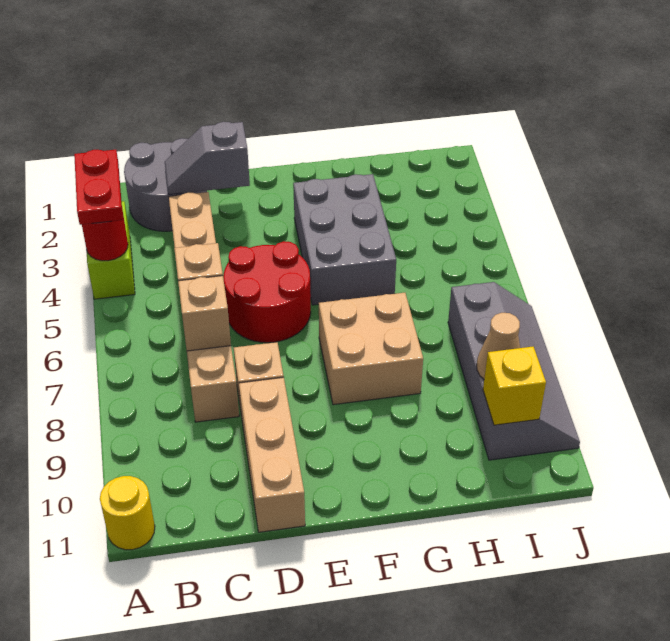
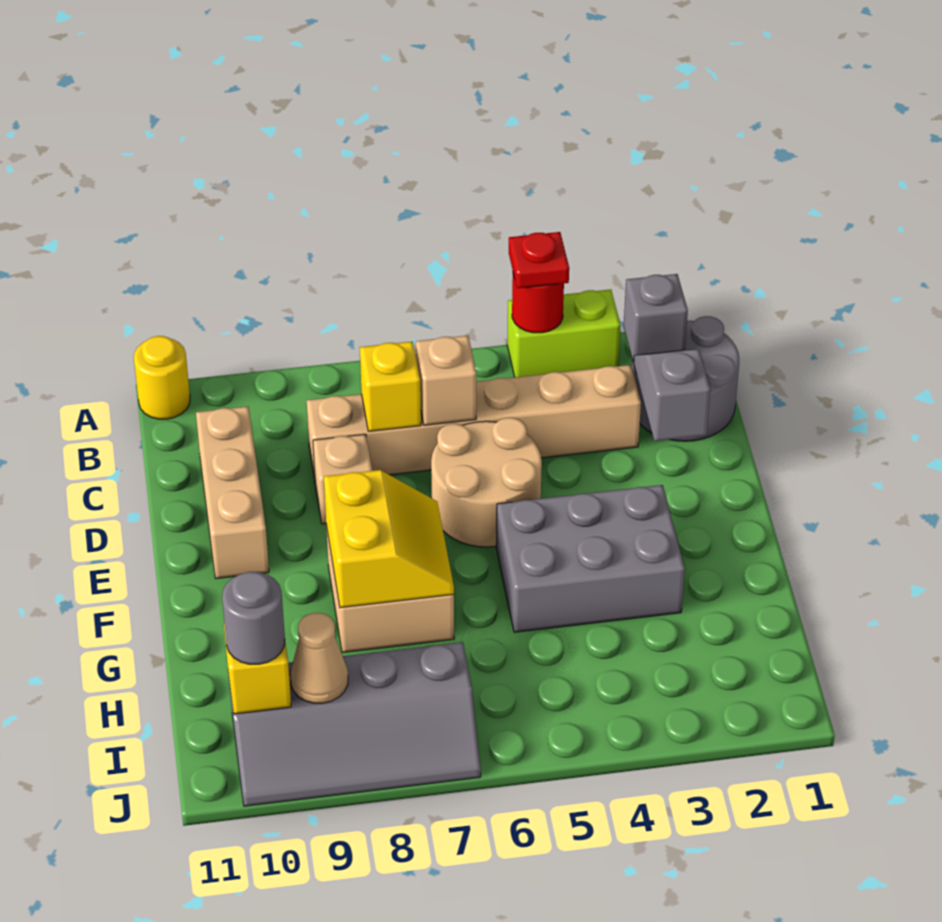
red 1x2 plate [74,150,123,225] -> red 1x1 plate [509,232,569,288]
none -> grey 1x1 brick [624,274,688,362]
tan 1x1 brick [178,276,231,351] -> yellow 1x1 brick [360,341,421,431]
red 2x2 round brick [223,241,311,343] -> tan 2x2 round brick [431,418,542,547]
tan 1x3 brick [239,377,305,532] -> tan 1x3 brick turned to [196,407,269,579]
none -> yellow 2x2 slope [324,470,454,608]
none -> grey 1x1 round brick [222,572,285,664]

